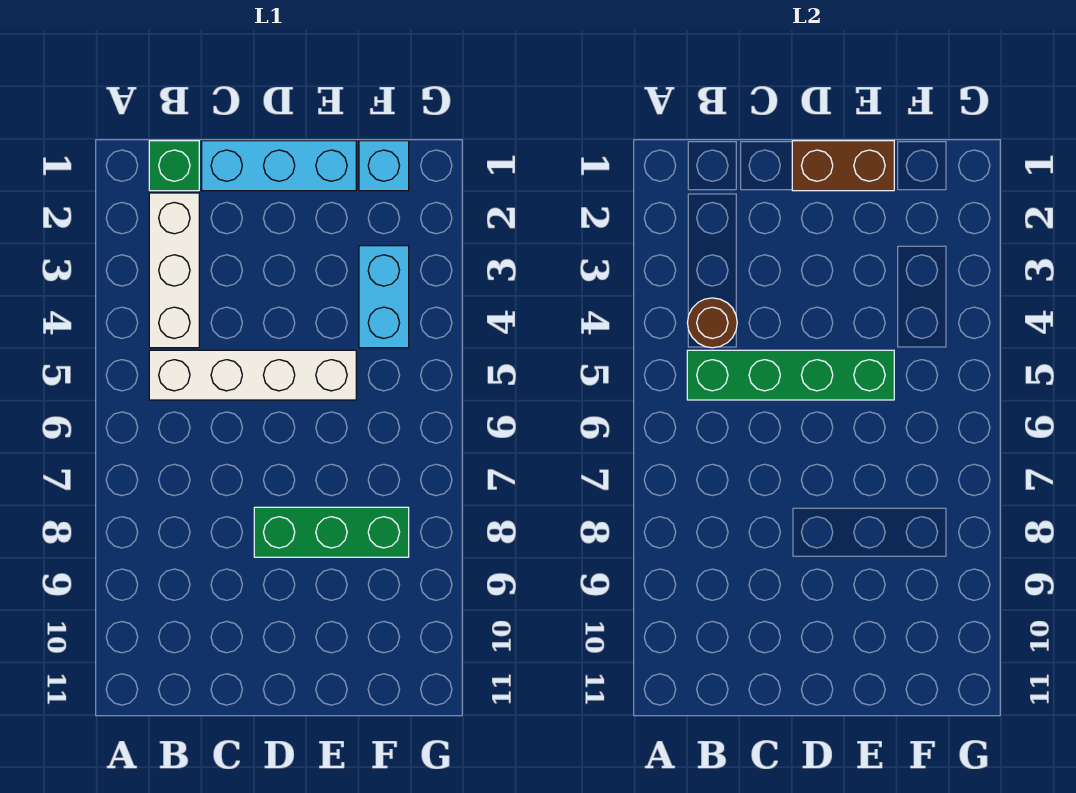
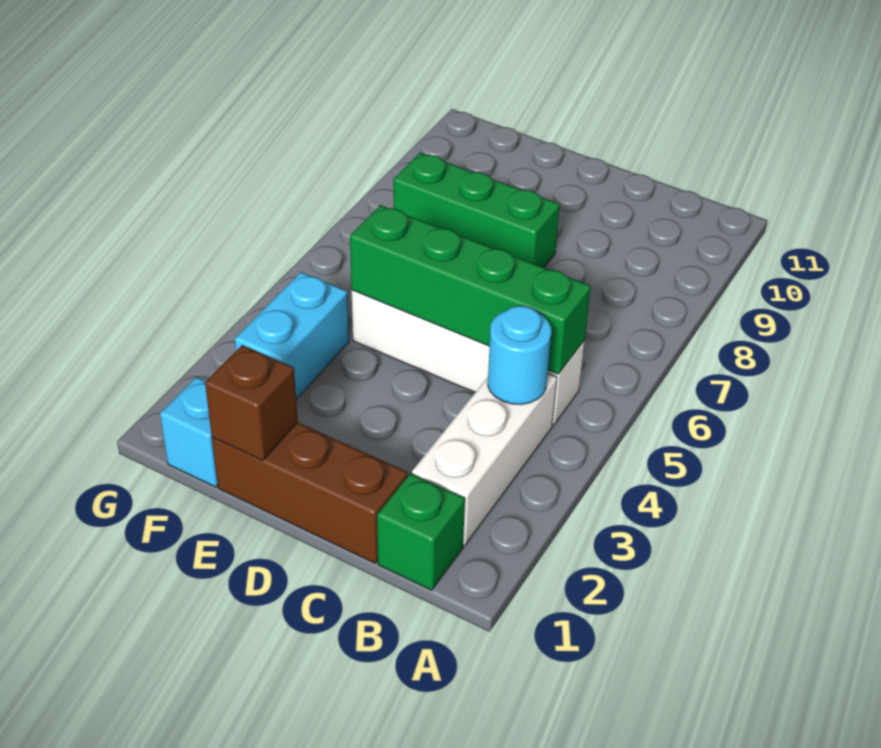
brown 1x1 round brick [687,298,737,348] -> cyan 1x1 round brick [488,306,551,405]
cyan 1x3 brick [202,141,356,191] -> brown 1x3 brick [212,422,408,563]
brown 1x2 brick [792,141,894,191] -> brown 1x1 brick [205,345,298,461]

